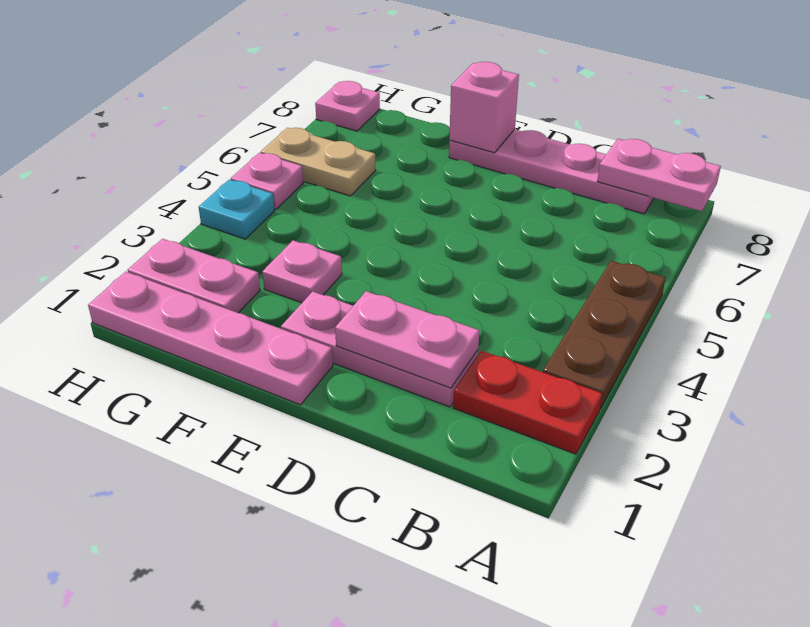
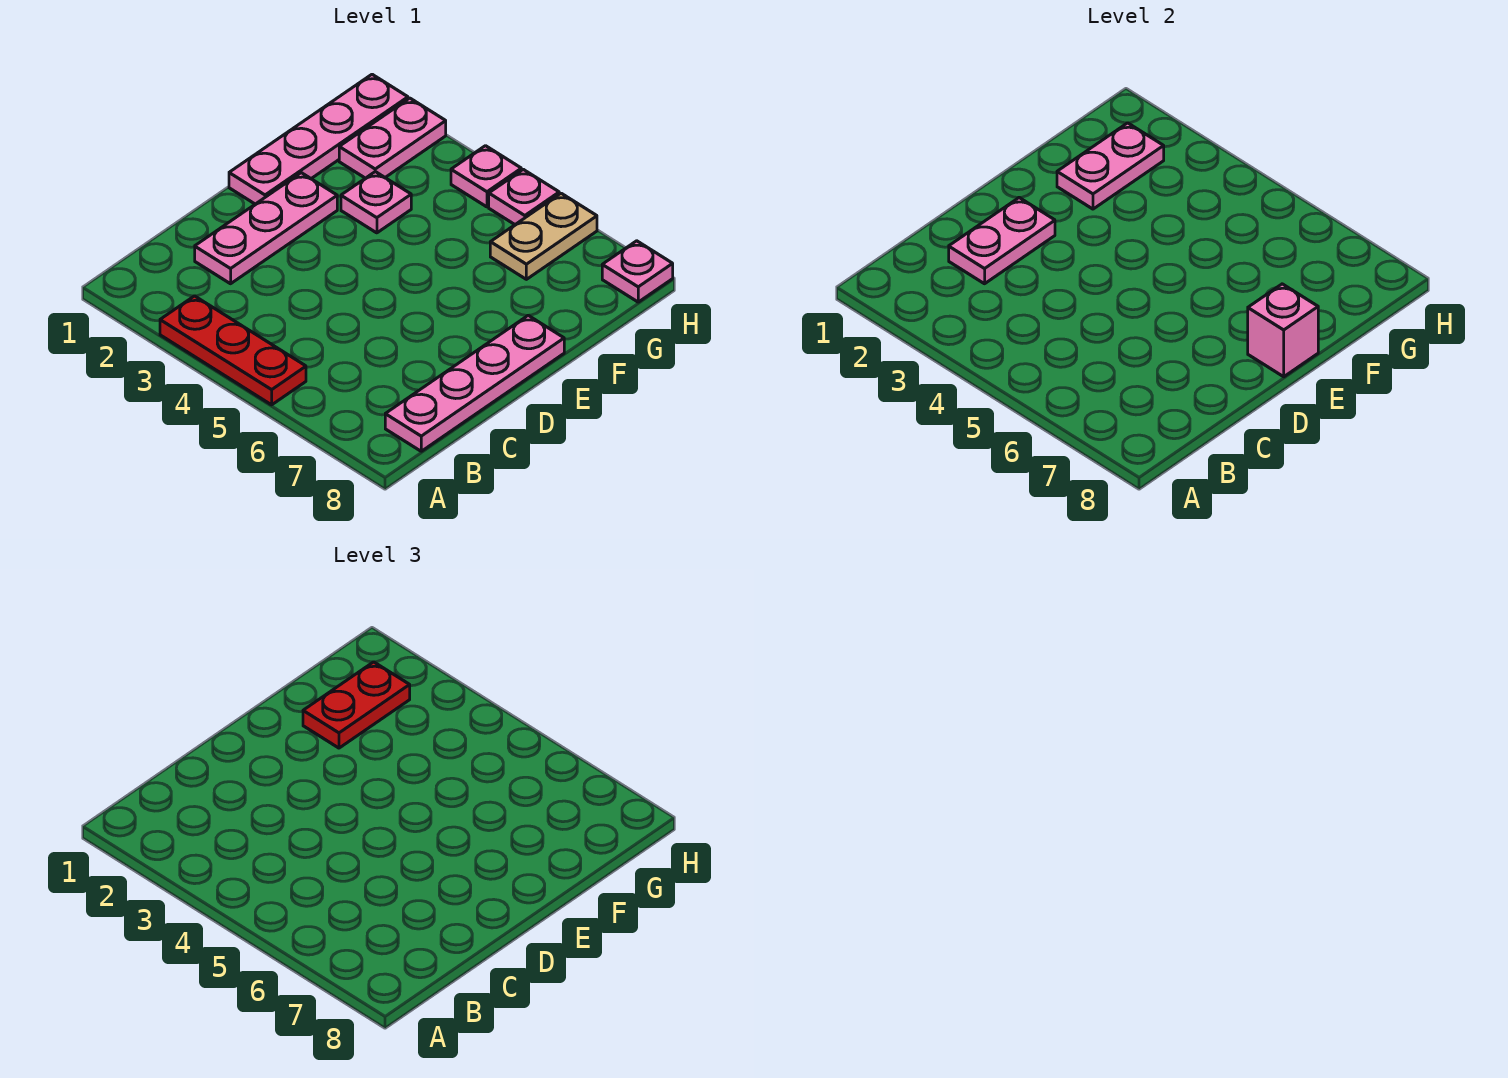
red 1x2 plate [453,351,602,454] -> red 1x2 plate moved to [303,662,410,748]
brown 1x3 plate [543,261,666,409] -> red 1x3 plate [160,296,306,405]
pink 1x2 plate [597,139,721,211] -> pink 1x2 plate moved to [1057,123,1164,209]
cyan 1x1 plate [199,180,275,239] -> pink 1x1 plate [451,146,521,207]

